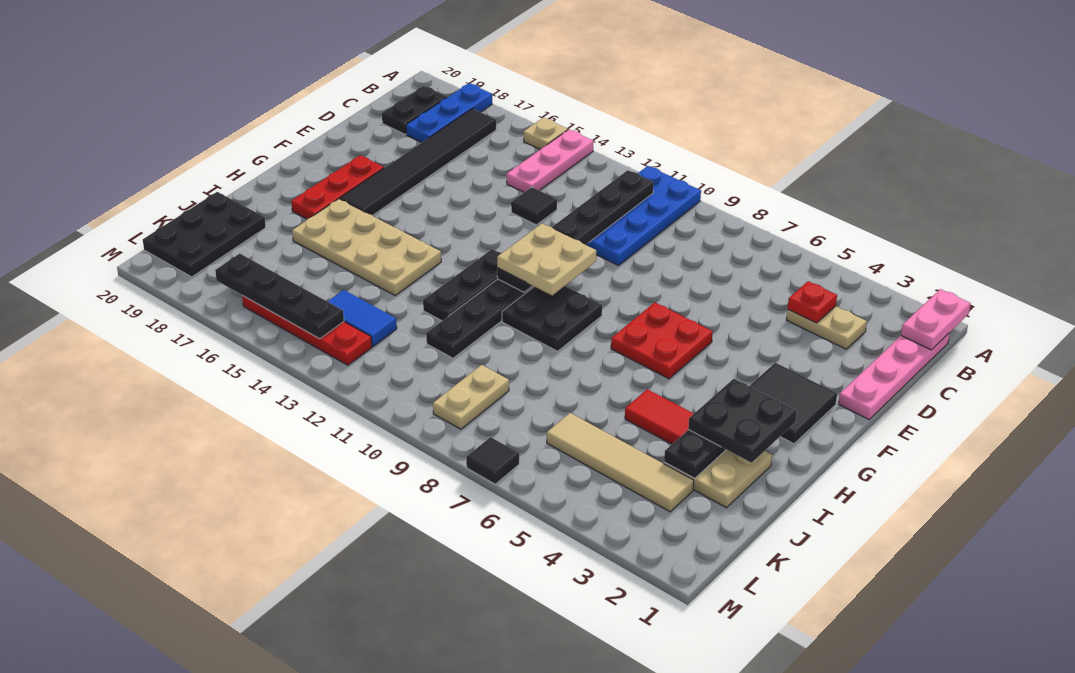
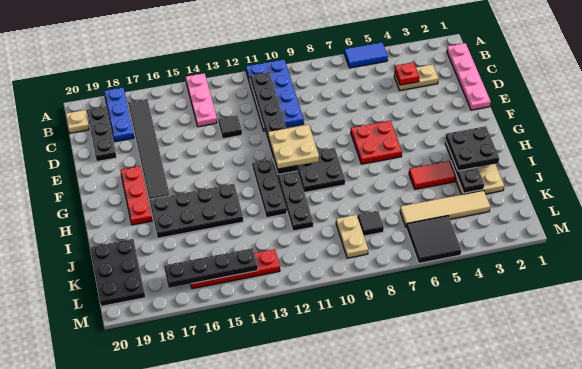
pink 1x2 plate [901,289,971,350] -> none
tan 1x1 plate [524,118,568,149] -> tan 1x1 plate moved to [66,110,89,133]
black 1x2 plate [382,86,447,134] -> black 1x3 plate [87,106,117,161]
black 2x2 tile [749,363,837,444] -> black 2x2 tile moved to [406,216,461,263]
tan 2x4 plate [292,199,441,295] -> black 2x4 plate [149,184,244,238]
blue 1x2 tile [327,290,397,346] -> blue 1x2 tile moved to [344,42,388,68]
black 1x1 tile [466,437,519,484] -> black 1x1 tile moved to [358,211,384,236]

